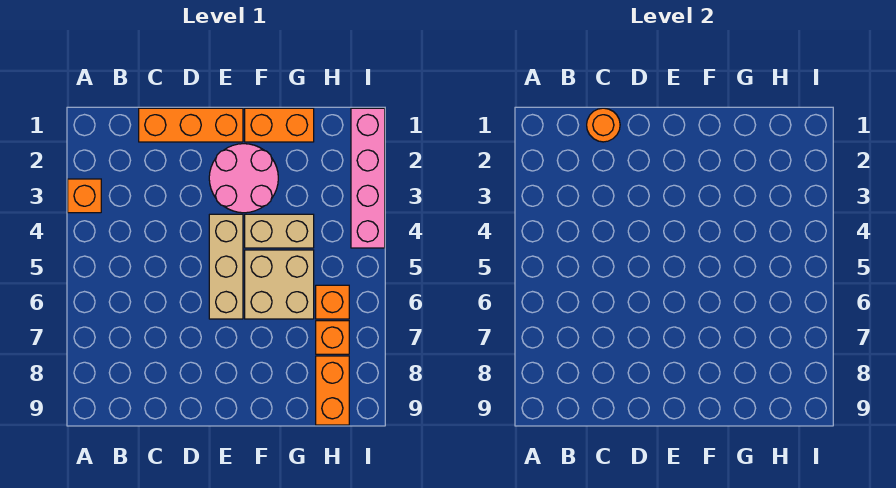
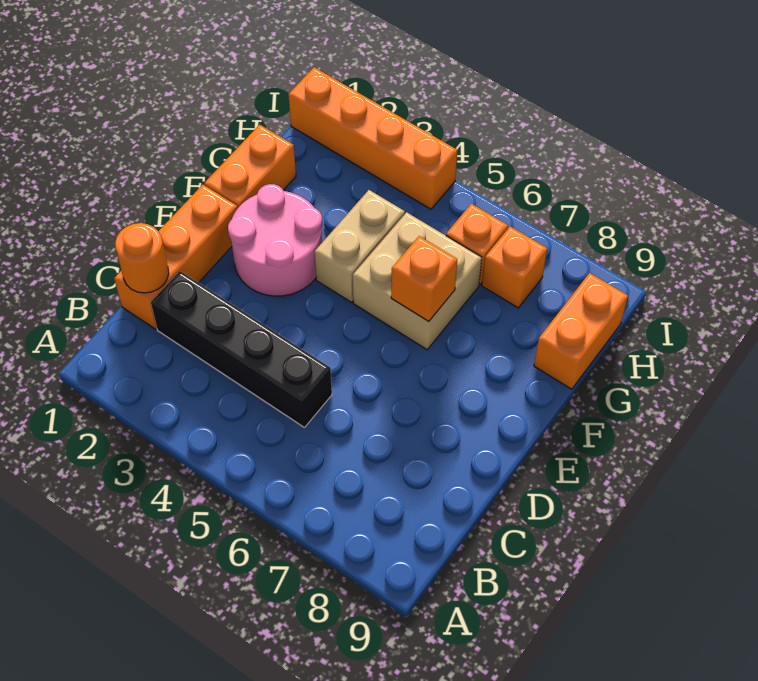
orange 1x1 brick [68,179,101,213] -> orange 1x1 brick moved to [391,236,457,322]
none -> black 1x4 brick [151,271,332,427]
tan 1x3 brick [209,214,243,319] -> none
orange 1x2 brick [316,356,349,425] -> orange 1x2 brick turned to [534,273,628,389]
pink 1x4 brick [351,108,385,248] -> orange 1x4 brick [288,67,457,209]

